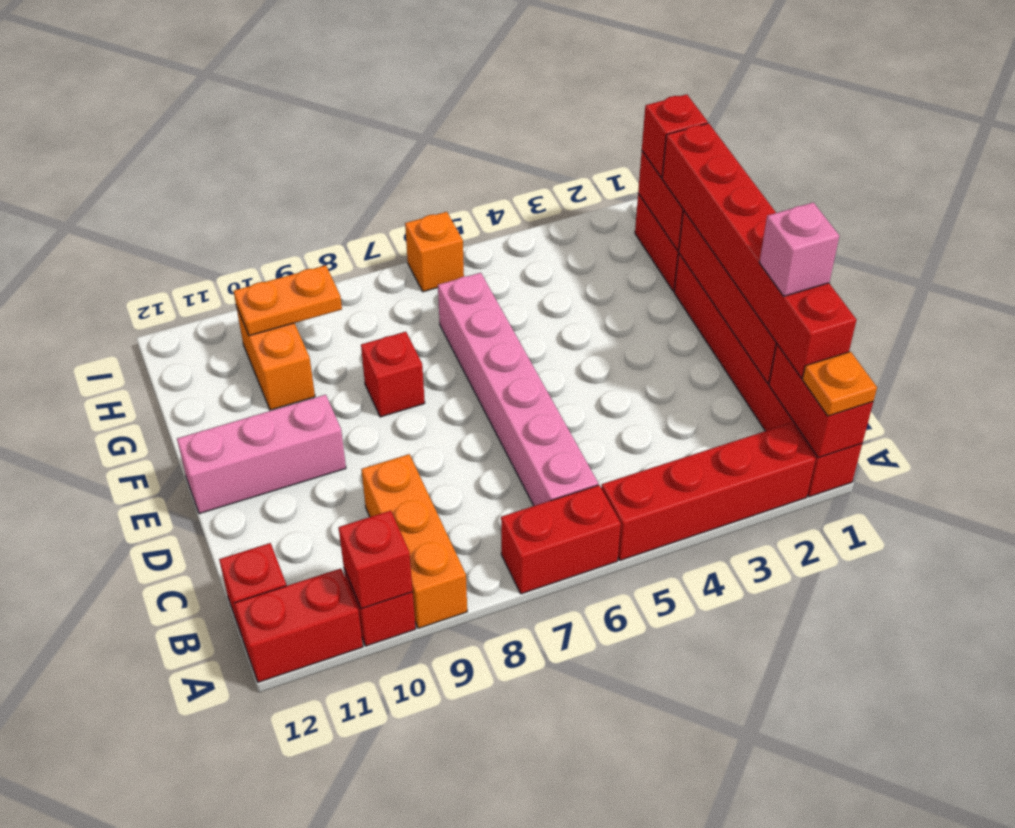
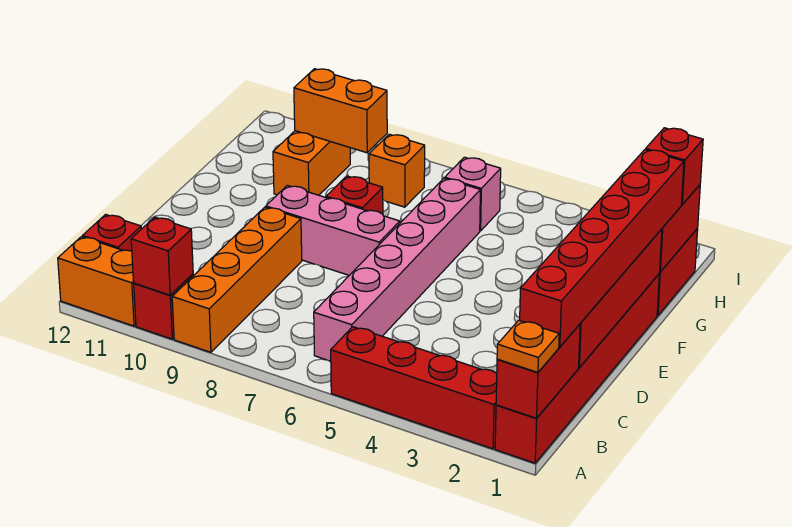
red 1x2 brick [501,485,621,594] -> none
orange 1x3 brick [361,454,467,628] -> orange 1x4 brick [172,207,302,352]
red 1x2 brick [234,569,363,682] -> orange 1x2 brick [58,237,136,326]
pink 1x1 brick [759,202,839,296] -> pink 1x1 brick moved to [445,157,501,231]
pink 1x3 brick [177,395,346,514] -> pink 1x3 brick moved to [266,186,400,275]
orange 1x2 plate [234,265,342,336] -> orange 1x2 brick [294,69,387,153]
orange 1x1 brick [405,212,464,292] -> orange 1x1 brick moved to [369,134,425,207]

